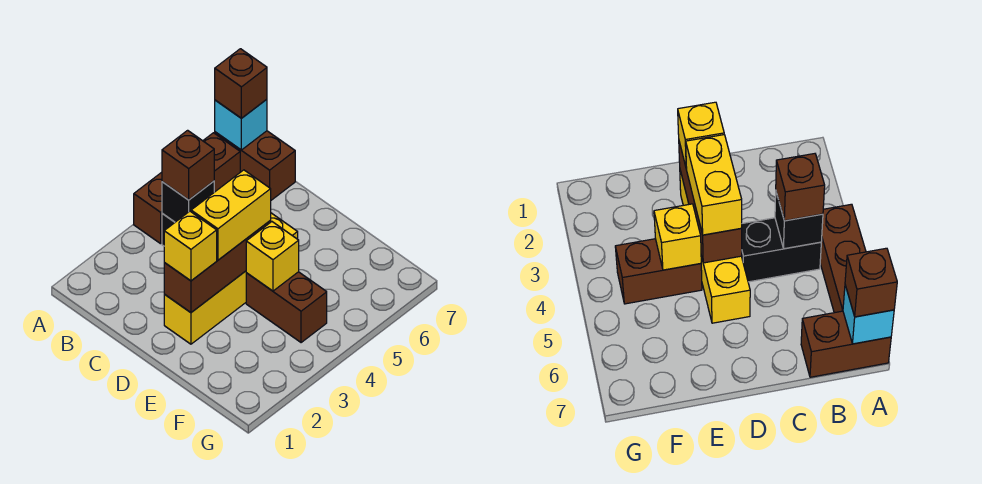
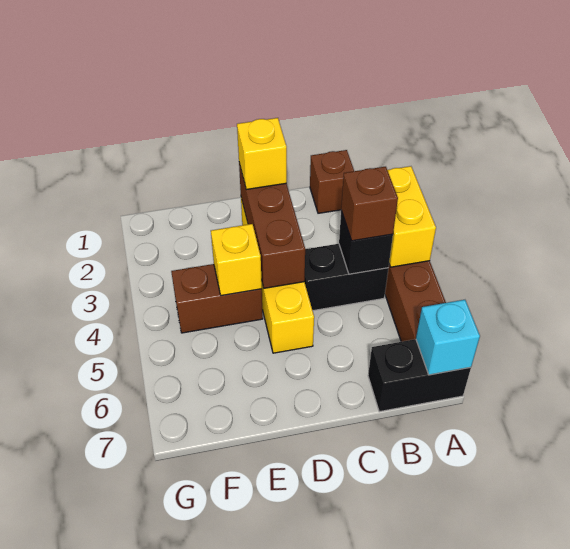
brown 1x2 brick [215,131,295,200] -> black 1x2 brick [368,339,471,412]
brown 1x1 brick [215,49,267,118] -> brown 1x1 brick moved to [310,150,354,213]
yellow 1x2 brick [191,170,271,260] -> yellow 1x2 brick moved to [388,166,436,267]

